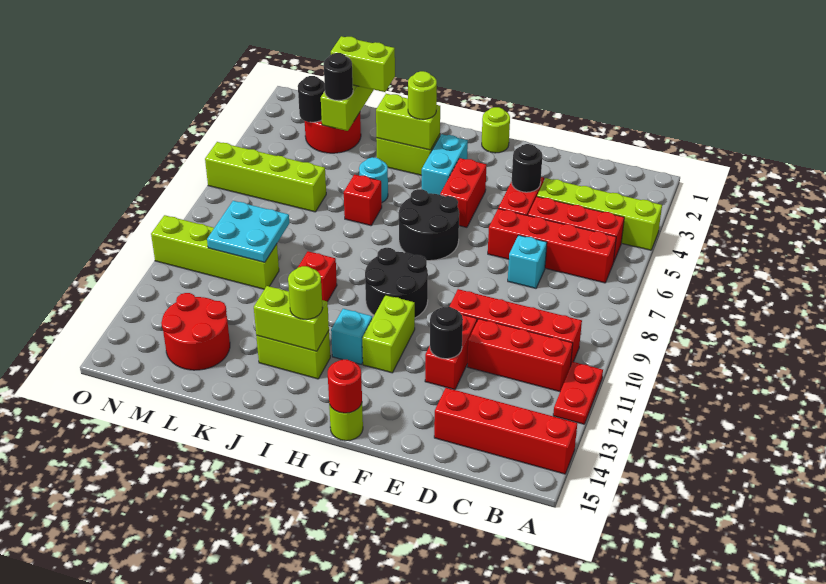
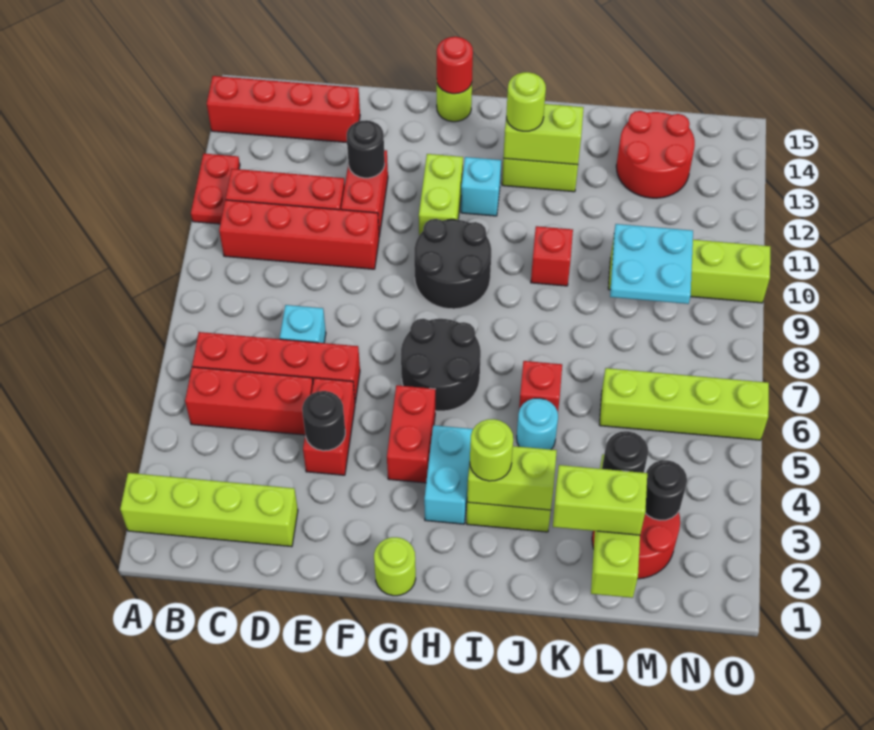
lime 1x4 brick [537,178,662,250] -> lime 1x4 brick moved to [120,473,298,547]

